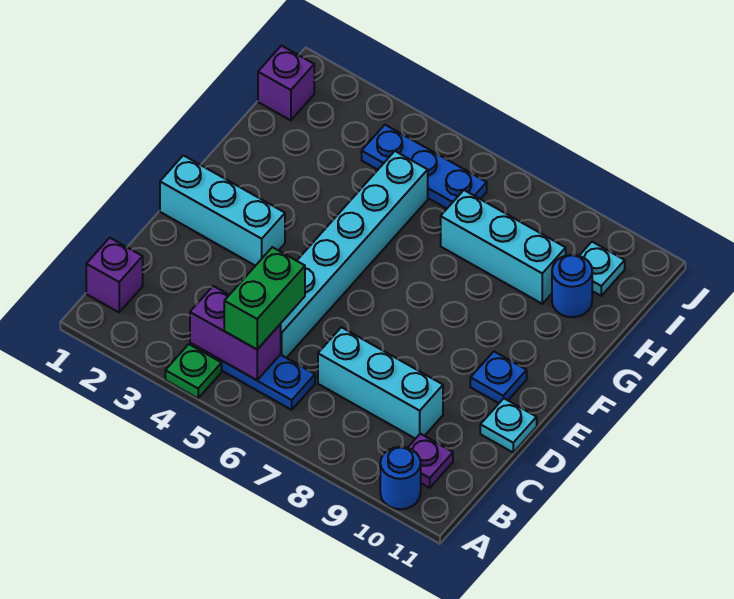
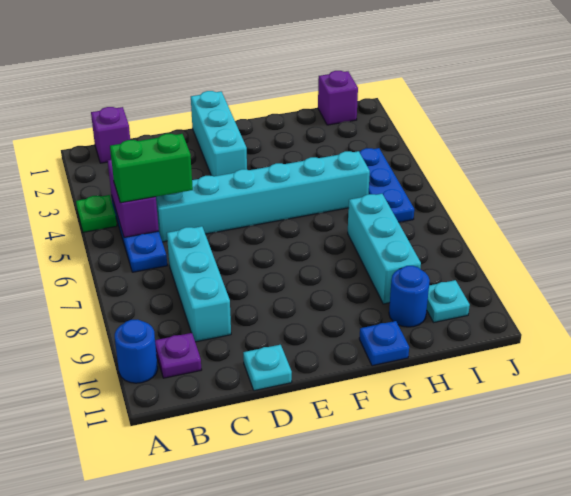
blue 1x1 plate [470,352,527,403] -> blue 1x1 plate moved to [359,321,409,366]

